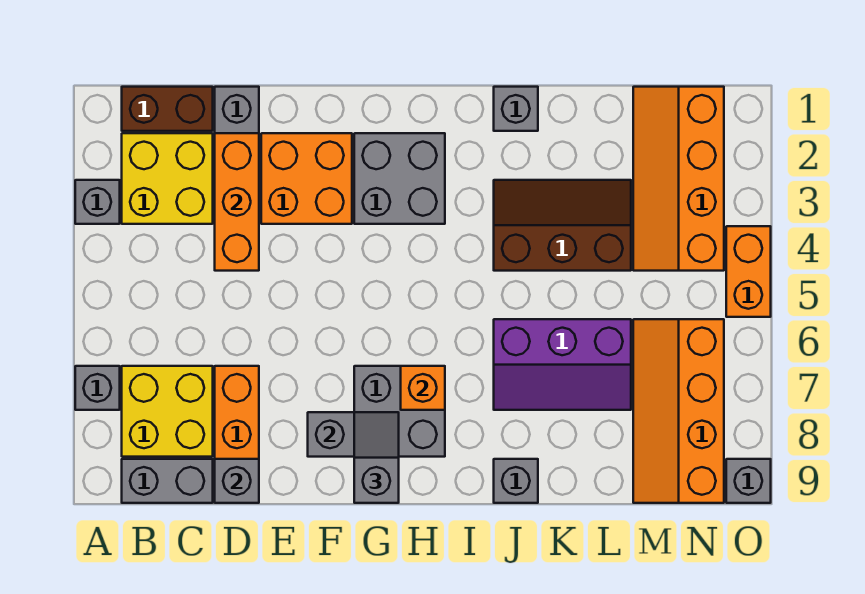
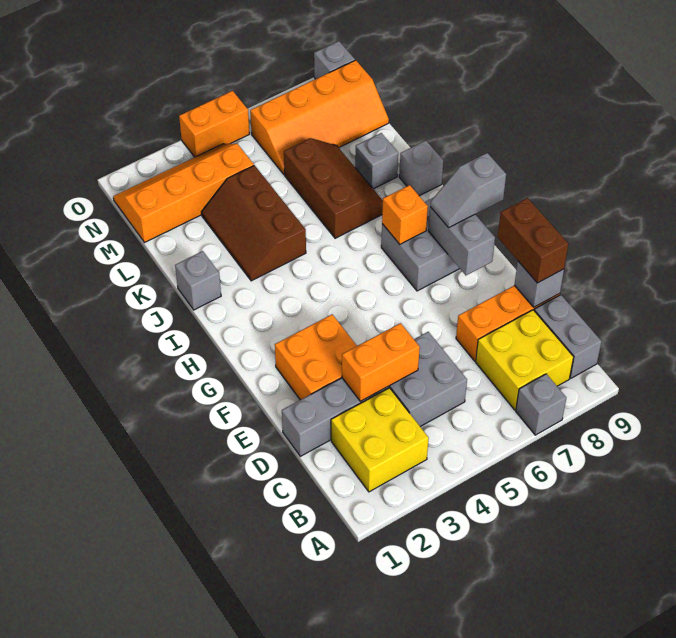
grey 1x1 brick [75,180,120,224] -> grey 1x1 brick moved to [355,133,398,189]
brown 1x2 brick [122,87,213,131] -> brown 1x2 brick moved to [498,198,568,283]
orange 1x3 brick [215,133,259,271] -> orange 1x2 brick [342,323,420,401]
grey 2x2 brick [354,133,445,224] -> grey 2x2 brick moved to [389,332,467,427]
purple 2x3 slope [494,319,631,410] -> brown 2x3 slope [284,138,383,238]
orange 2x4 slope [633,87,724,271] -> orange 2x4 slope turned to [113,144,254,243]

